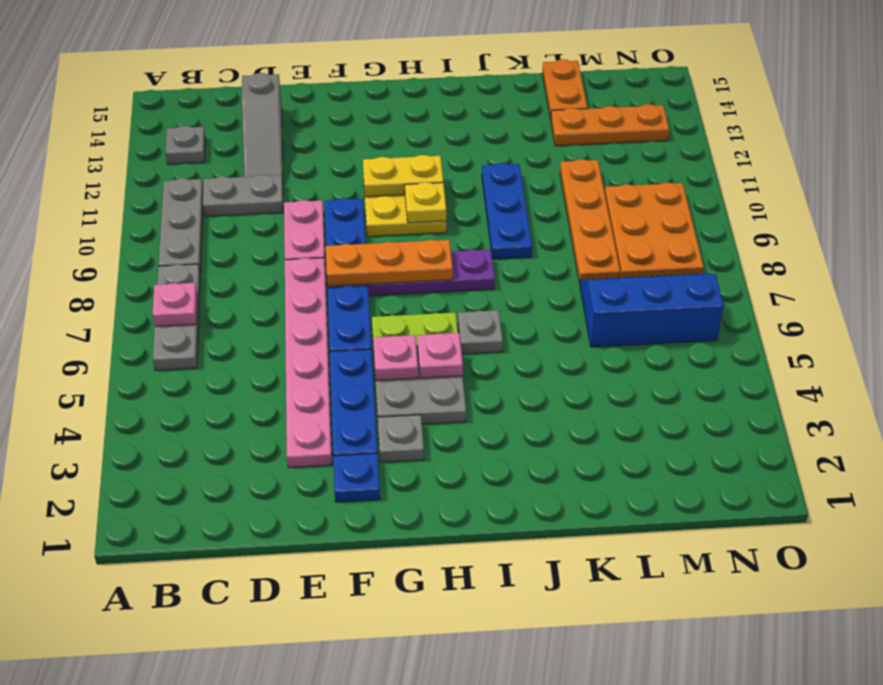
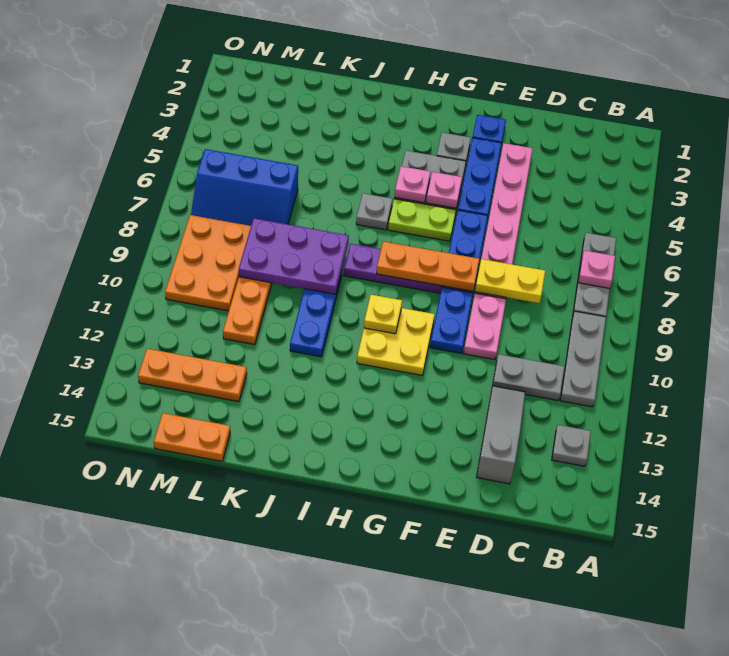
yellow 1x2 plate [363,155,443,197] -> yellow 1x2 plate moved to [475,259,545,303]
none -> purple 2x3 plate [239,218,349,294]
orange 1x2 plate [542,59,587,119] -> orange 1x2 plate turned to [154,413,230,461]

